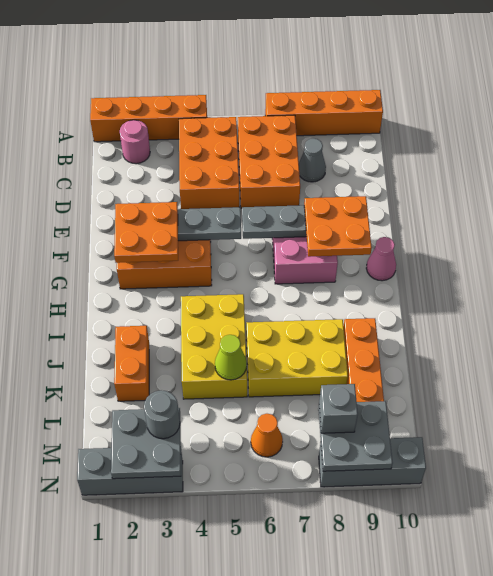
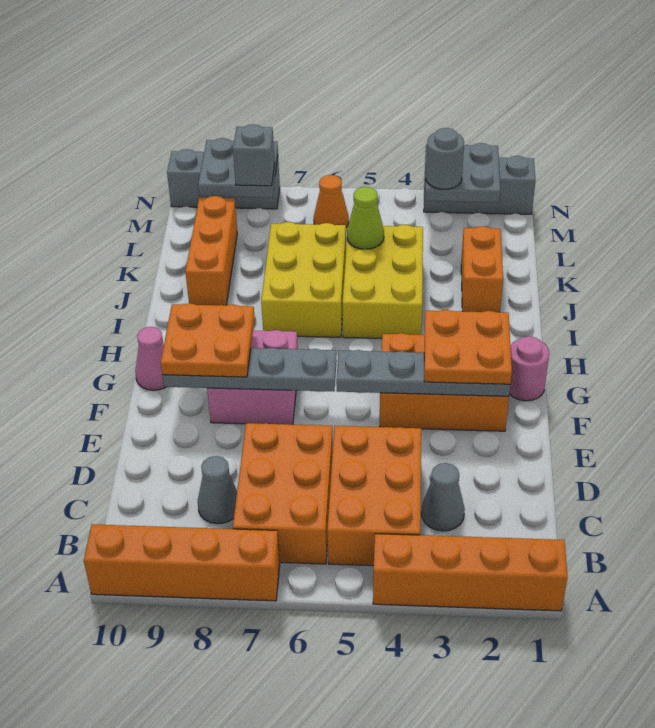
pink 1x1 round brick [120,120,150,164] -> pink 1x1 round brick moved to [510,336,549,401]
none -> grey 1x1 cone [421,463,465,531]
yellow 2x3 brick [246,319,348,397] -> yellow 2x3 brick turned to [261,222,346,337]

